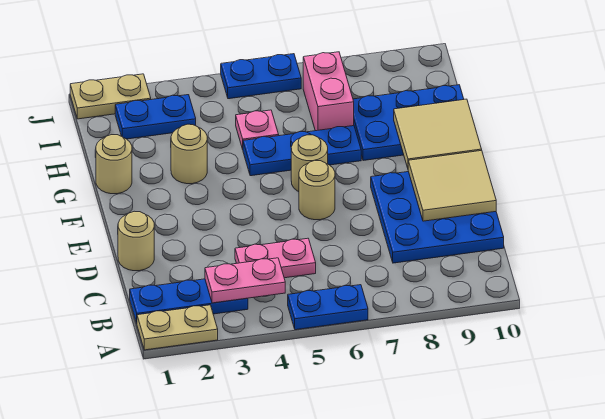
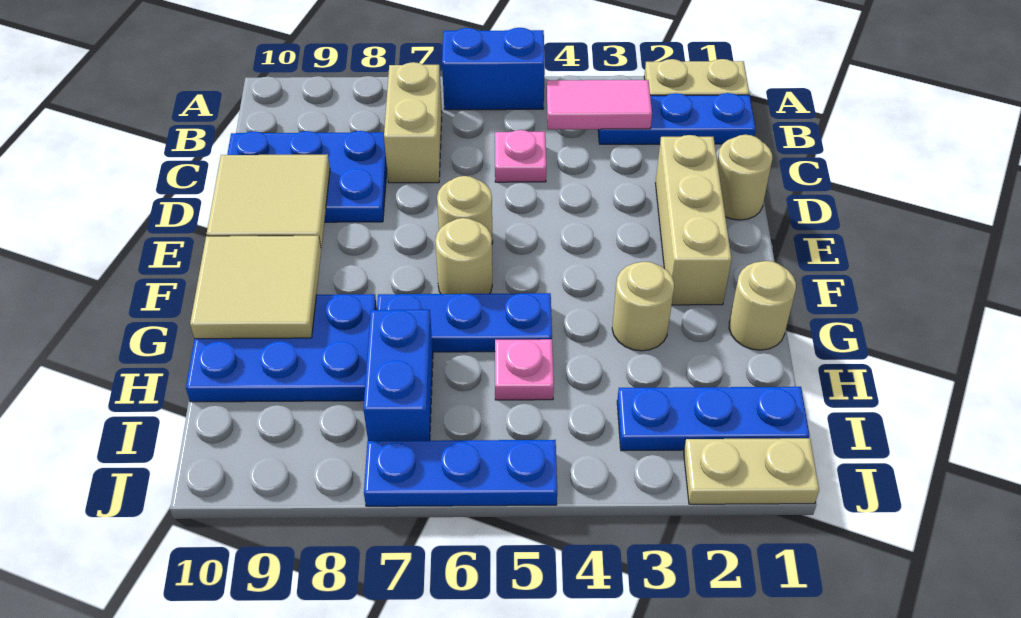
blue 1x2 plate [288,285,368,330] -> blue 1x2 brick [442,28,545,110]
pink 1x2 plate [205,258,285,303] -> pink 1x2 tile [547,80,652,130]
none -> tan 1x2 brick [384,62,442,183]
pink 1x2 plate [235,238,316,278] -> pink 1x1 plate [495,130,546,182]
blue 3x3 plate [371,172,504,263] -> blue 2x3 plate [227,131,387,222]
none -> tan 1x3 brick [655,135,732,305]
pink 1x2 brick [303,52,354,131] -> blue 1x2 brick [363,310,433,441]
blue 1x2 plate [115,95,196,139] -> blue 1x3 plate [617,387,810,451]
blue 1x2 plate [221,54,301,99] -> blue 1x3 plate [364,440,557,506]

